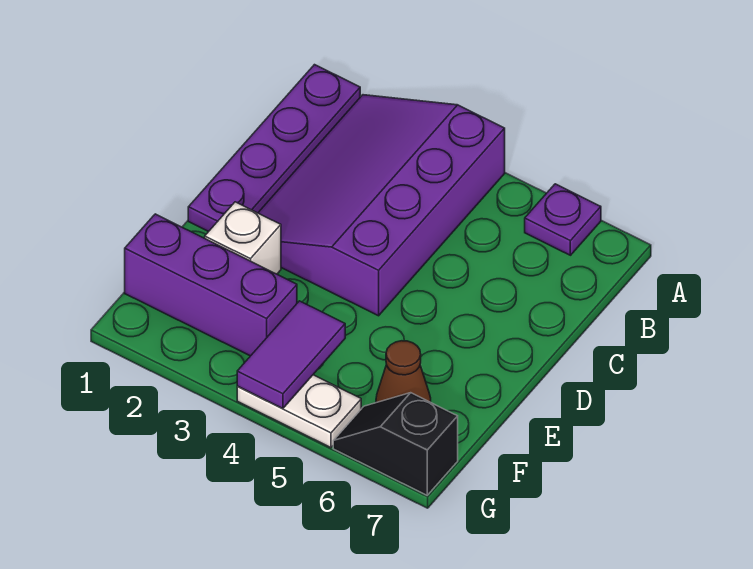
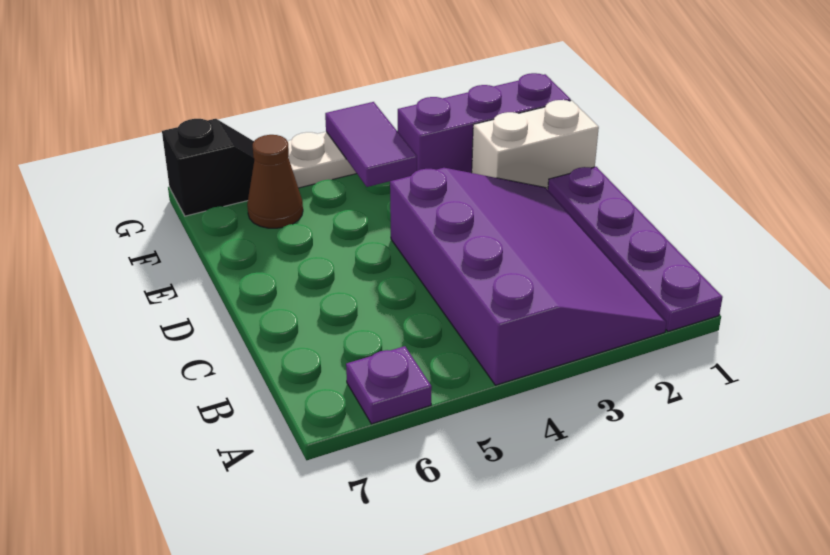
white 1x1 brick [205,202,281,274] -> white 1x2 brick [472,100,599,190]

